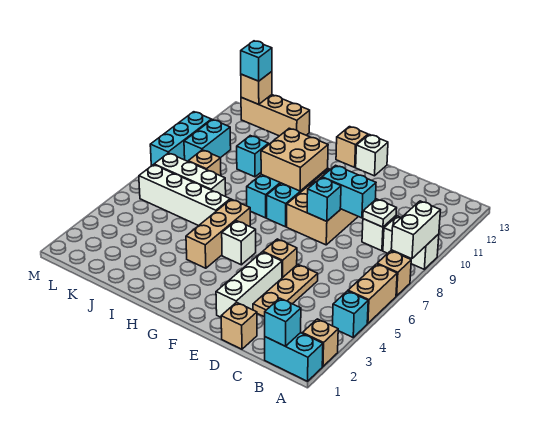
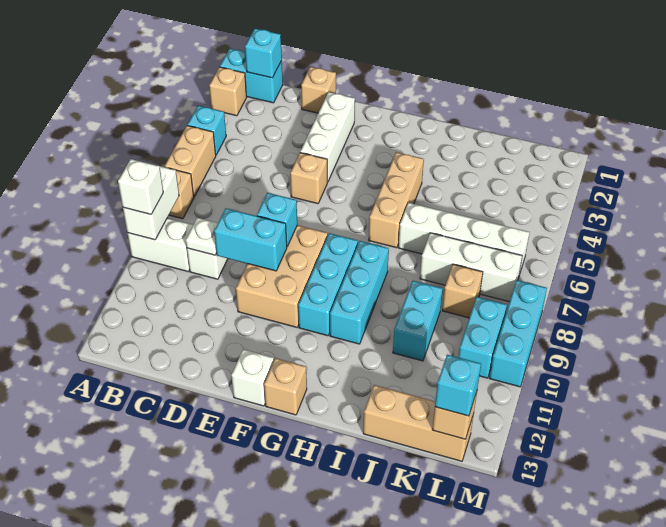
tan 1x3 plate [253,265,318,317] -> none
white 1x1 brick [222,221,256,265] -> white 1x1 brick moved to [118,159,163,214]
tan 2x2 brick [261,128,328,191] -> none
cyan 1x1 brick [237,136,269,177] -> cyan 1x2 brick [393,281,443,361]

